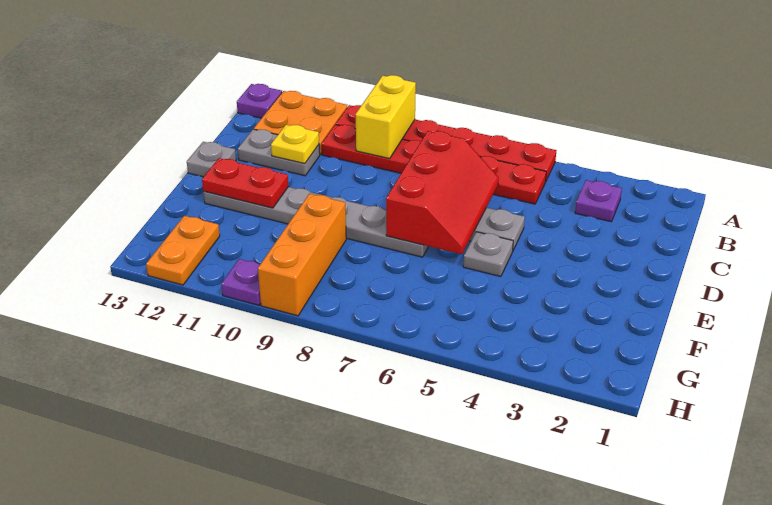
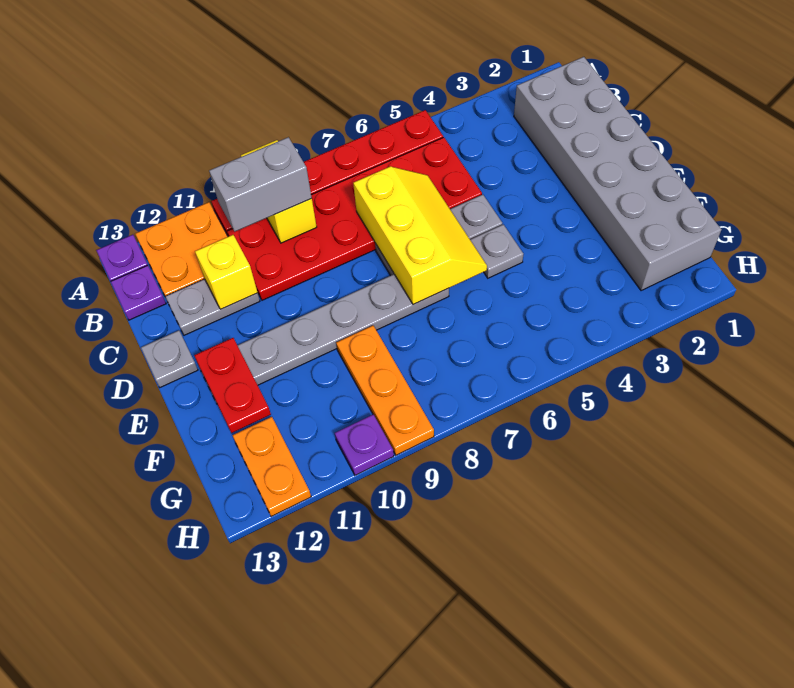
none -> grey 2x6 brick [514,57,721,291]
purple 1x1 plate [575,180,622,222] -> purple 1x1 plate moved to [111,265,166,320]
red 1x6 plate [322,124,546,204] -> red 2x6 plate [227,137,482,300]
none -> grey 1x2 brick [209,137,312,232]
red 2x3 slope [386,131,499,254] -> yellow 2x3 slope [353,167,487,304]
yellow 1x1 plate [271,125,319,164] -> yellow 1x1 brick [195,235,258,309]
red 1x2 plate [202,158,288,208] -> red 1x2 plate turned to [194,338,271,433]
orange 1x3 brick [258,194,346,316] -> orange 1x3 plate [336,326,434,455]

